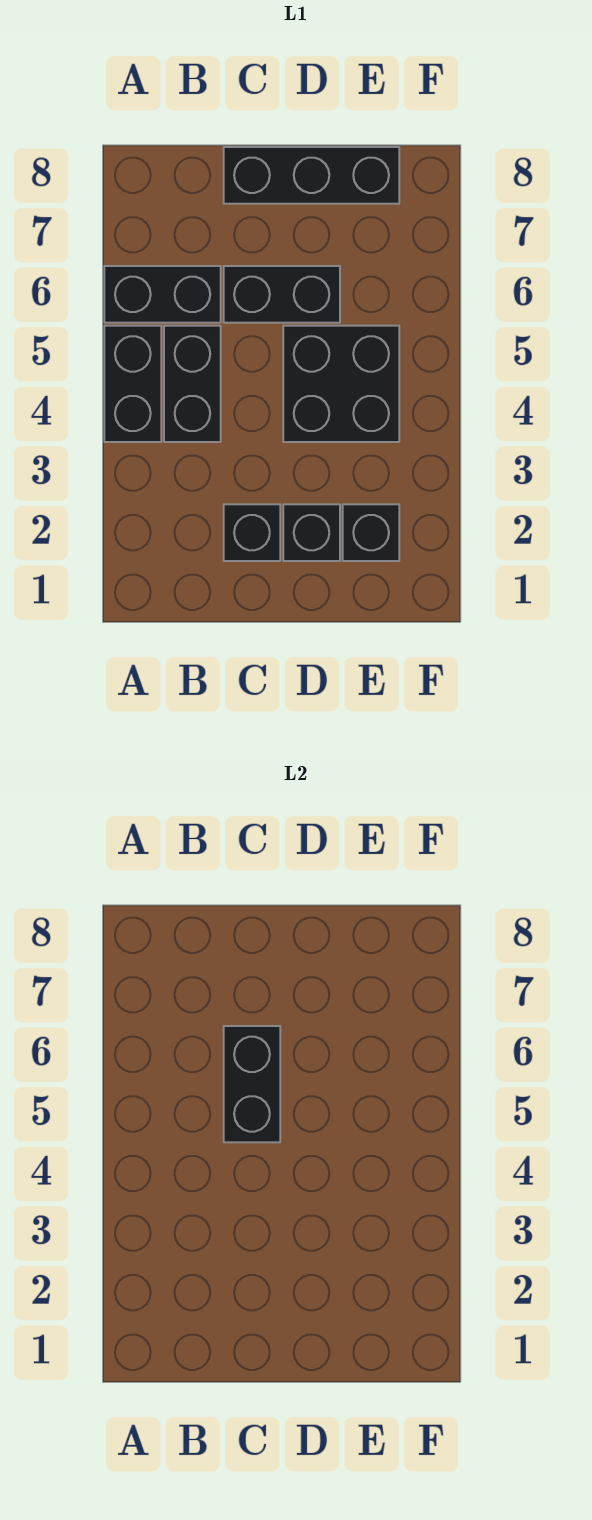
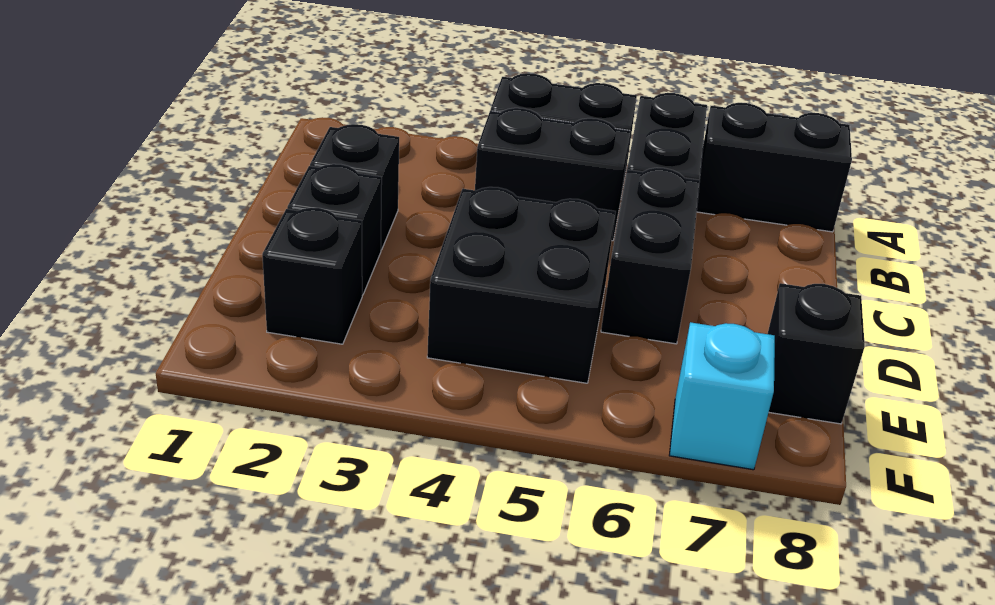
black 1x2 brick [224,1026,280,1142] -> black 1x2 brick moved to [697,103,852,232]
black 1x3 brick [224,147,399,204] -> black 1x1 brick [768,283,865,424]
none -> cyan 1x1 brick [669,322,775,470]

